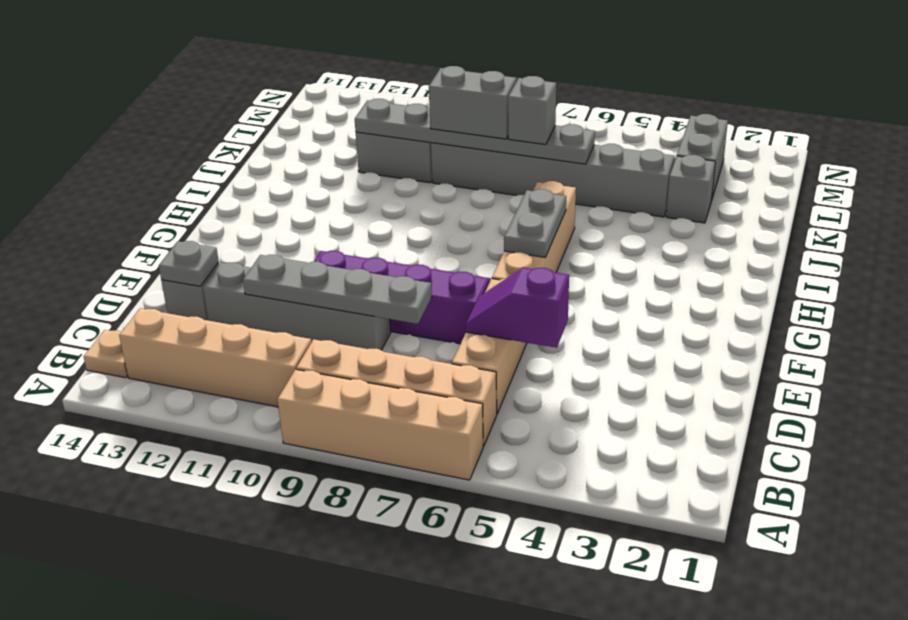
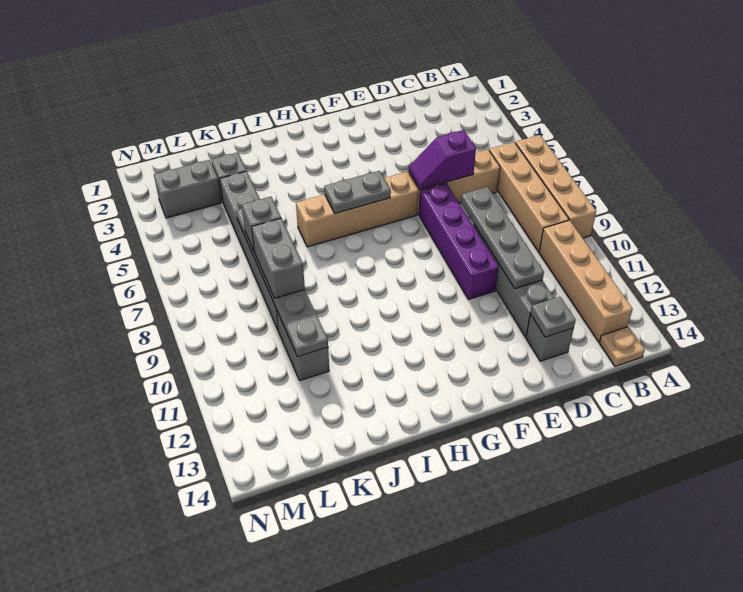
purple 1x2 slope [466,267,569,348] -> purple 1x2 slope turned to [409,130,476,190]

